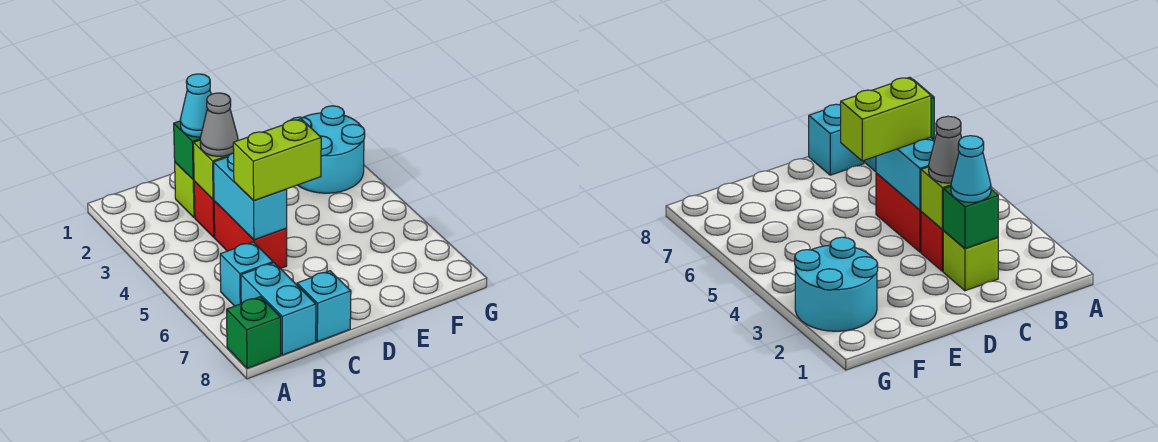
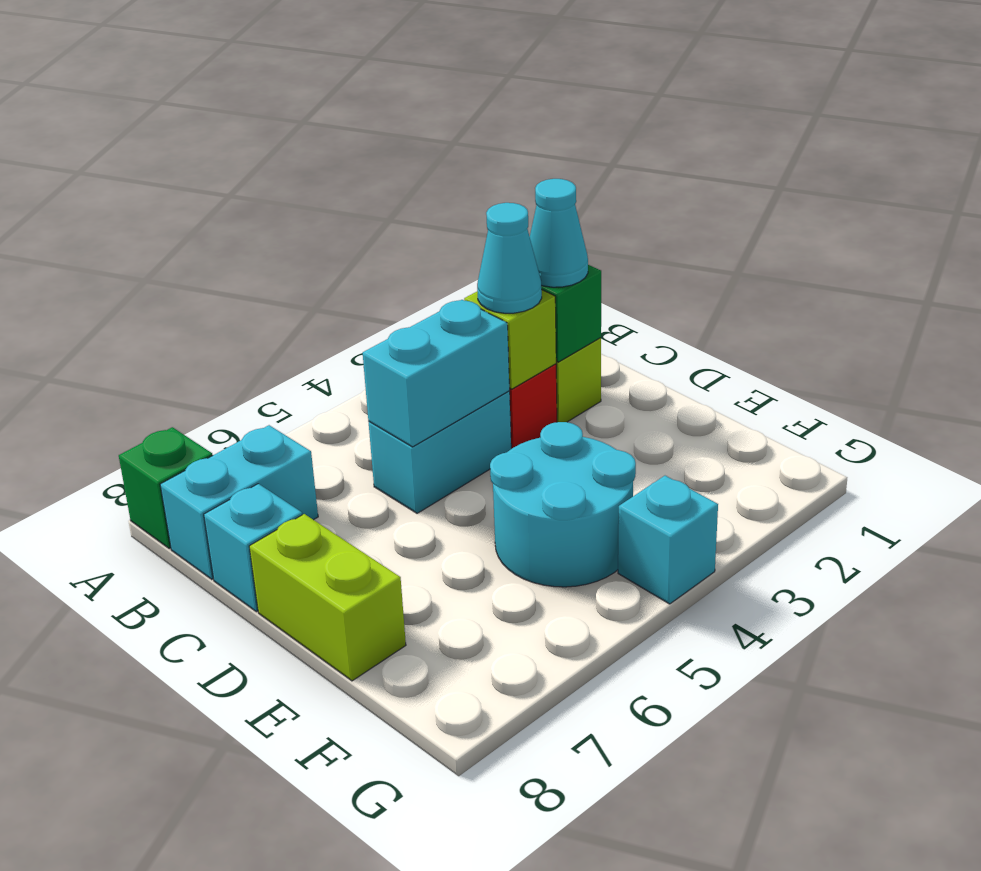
cyan 1x1 brick [220,242,273,306] -> cyan 1x1 brick moved to [618,476,718,604]
grey 1x1 cone [200,93,238,156] -> cyan 1x1 cone [477,203,542,313]
red 1x2 brick [214,201,287,269] -> cyan 1x2 brick [369,391,511,513]
lime 1x2 brick [233,119,321,201] -> lime 1x2 brick moved to [249,514,406,681]
cyan 2x2 round brick [292,106,365,193] -> cyan 2x2 round brick moved to [490,422,636,587]

